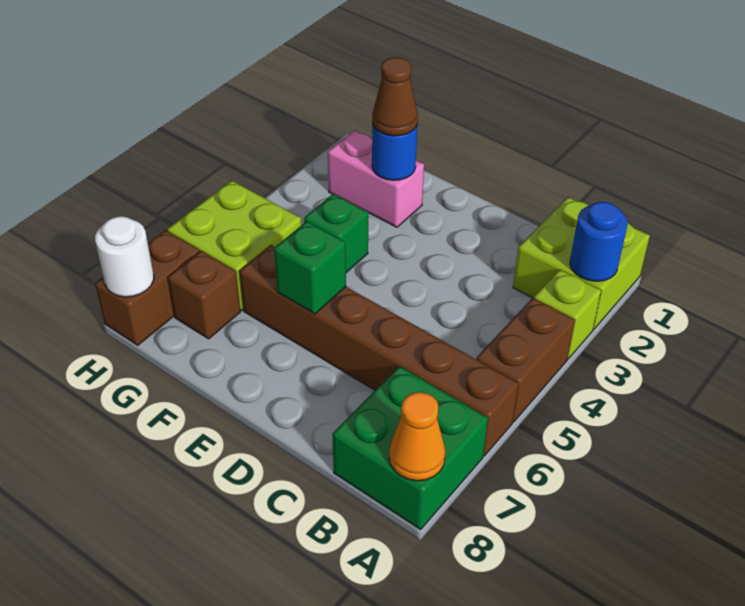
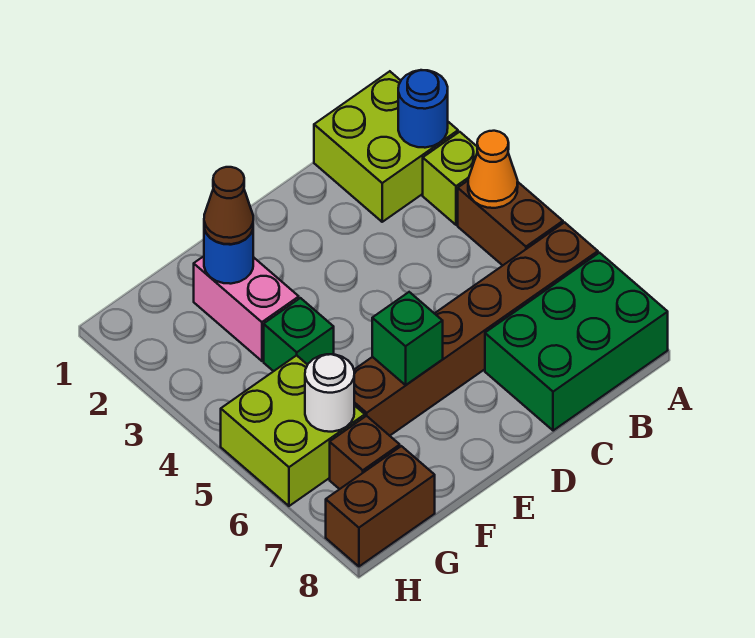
green 2x2 brick [332,366,488,529] -> green 2x3 brick [485,253,668,431]
orange 1x1 cone [389,392,445,481] -> orange 1x1 cone moved to [468,131,518,208]
pink 1x2 brick [328,131,424,227] -> pink 1x2 brick turned to [194,256,299,361]
brown 1x2 brick [95,230,200,345] -> brown 1x2 brick turned to [326,446,435,566]
white 1x1 round brick [95,216,154,297] -> white 1x1 round brick moved to [305,354,354,432]

